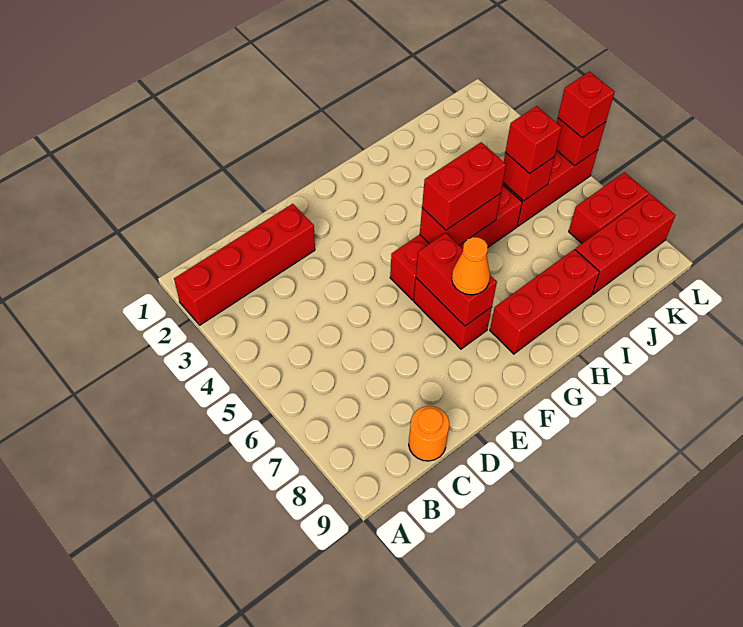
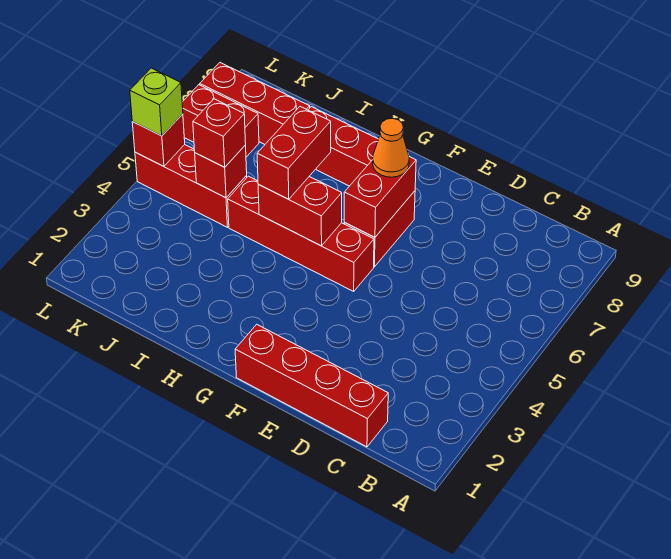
red 1x4 brick [174,204,315,325] -> red 1x4 brick moved to [235,324,388,447]
orange 1x1 round brick [409,406,449,461] -> none
red 1x2 brick [422,142,506,230] -> red 1x2 brick turned to [257,107,331,199]
red 1x1 brick [558,72,615,138] -> lime 1x1 brick [130,68,183,136]

